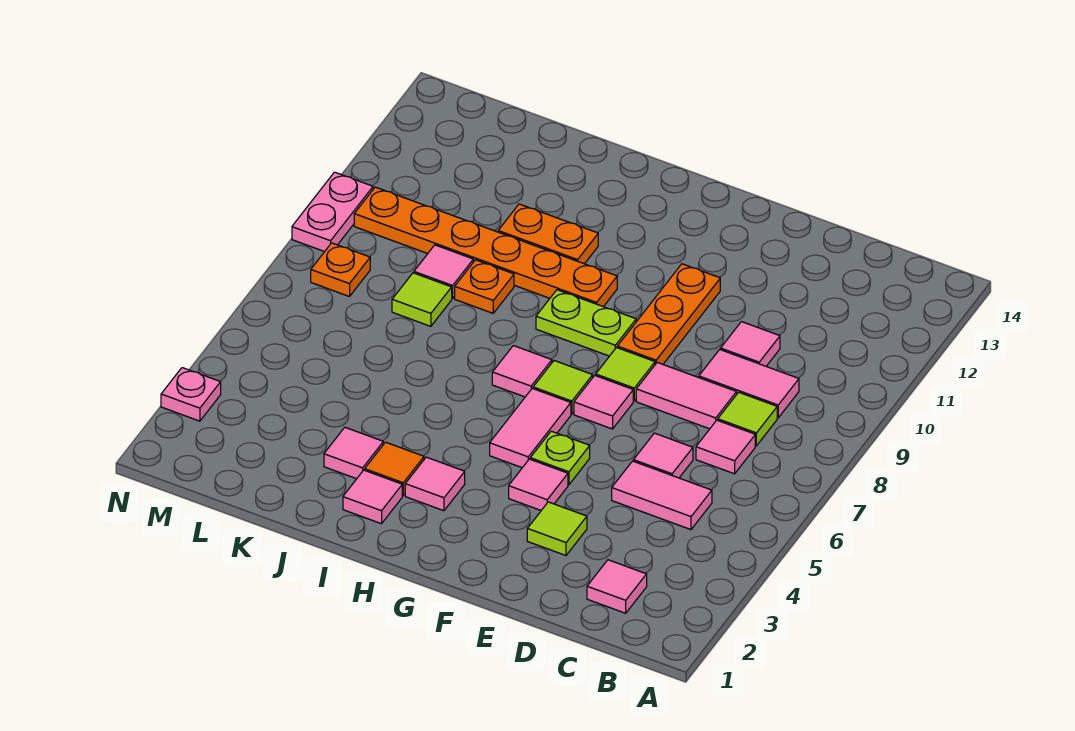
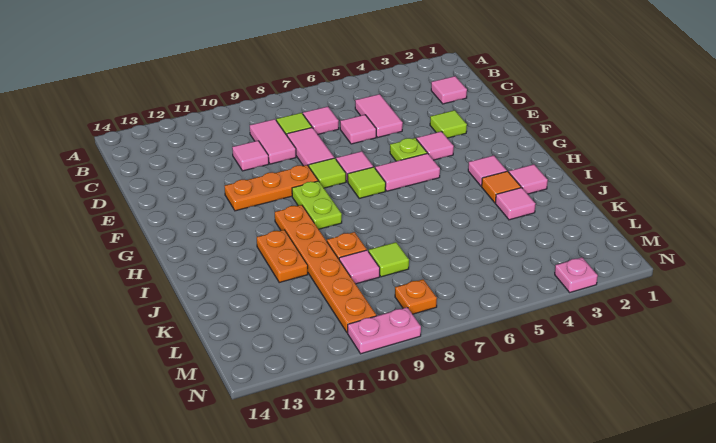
pink 1x1 tile [492,346,552,397] -> none

